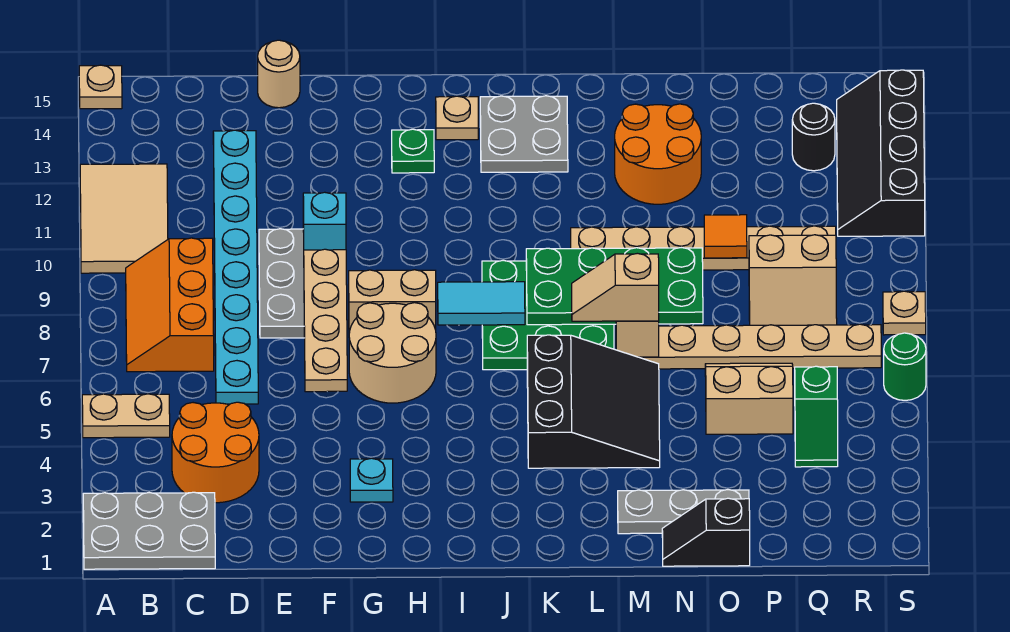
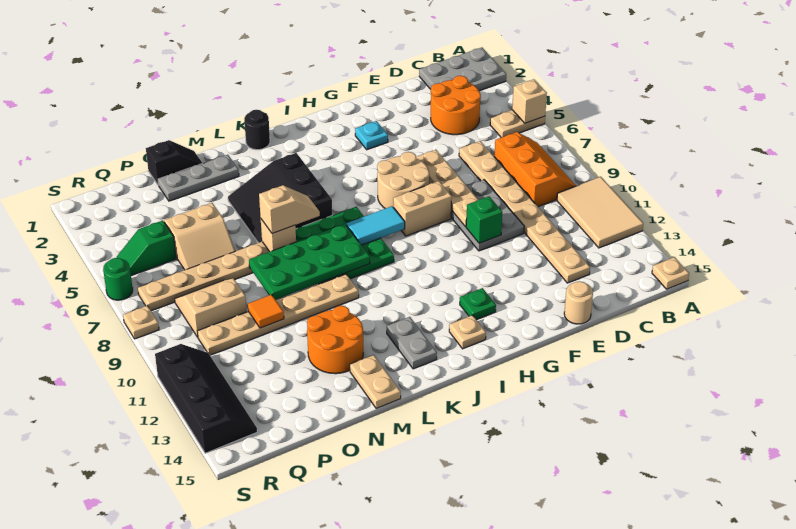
none -> tan 1x1 brick [512,79,547,123]
cyan 1x8 plate [213,130,258,404] -> tan 1x8 plate [459,141,590,283]
cyan 1x1 brick [303,192,346,250] -> green 1x1 brick [466,196,502,243]
grey 2x2 plate [480,96,568,172] -> grey 1x2 plate [387,317,437,369]
none -> tan 1x2 plate [350,355,401,408]
green 1x2 slope [795,366,838,467] -> green 1x2 slope turned to [117,220,176,276]
black 1x1 round brick [792,103,835,171] -> black 1x1 round brick moved to [244,110,270,150]

